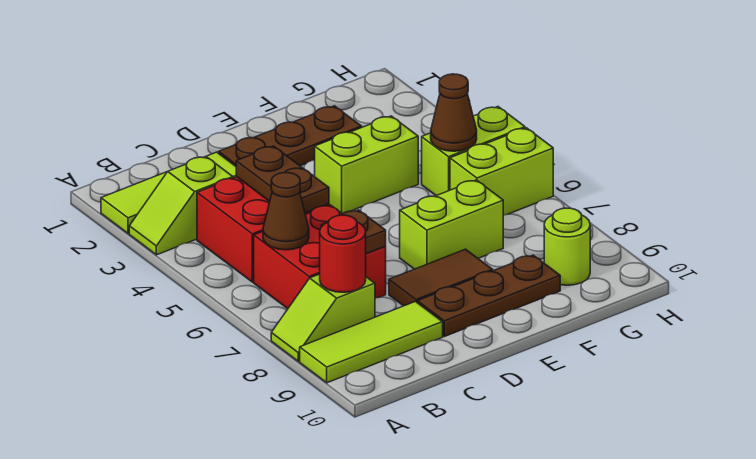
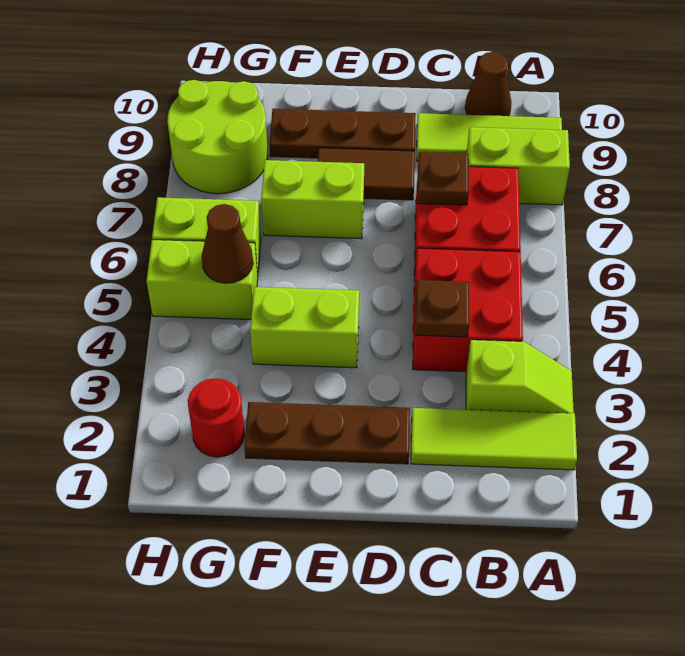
lime 1x2 slope [271,274,375,361] -> lime 1x2 brick [467,127,570,205]
brown 1x1 cone [263,173,309,250] -> brown 1x1 cone moved to [465,52,511,116]
red 1x1 round brick [320,215,366,292] -> red 1x1 round brick moved to [188,378,245,457]
brown 1x2 plate [236,146,329,213] -> brown 1x1 plate [415,280,469,337]
lime 1x1 round brick [544,208,590,285] -> lime 2x2 round brick [167,80,268,194]

